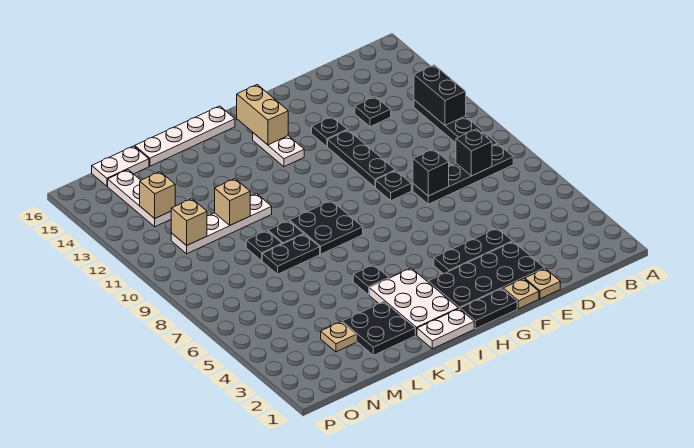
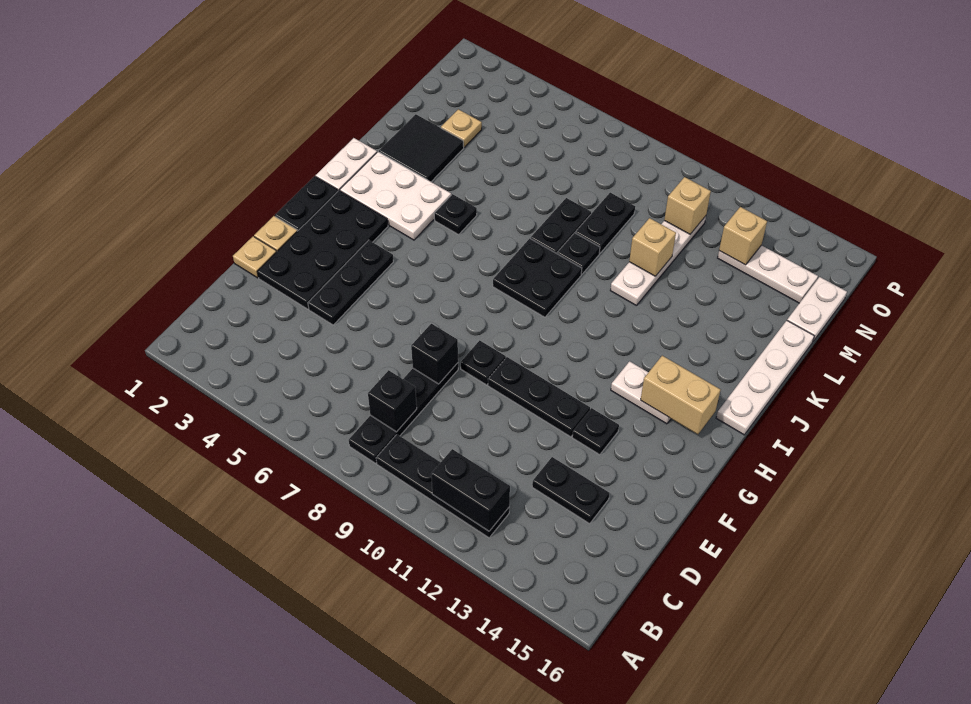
black 1x1 plate [355,97,391,127] -> black 1x2 plate [532,457,610,524]
black 2x2 plate [342,302,415,355] -> black 2x2 tile [379,114,464,182]
black 1x1 plate [246,231,282,261] -> black 1x2 plate [575,193,635,253]

